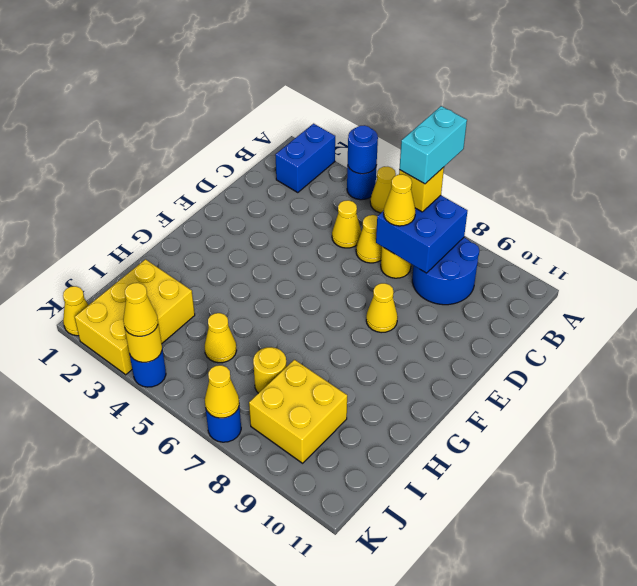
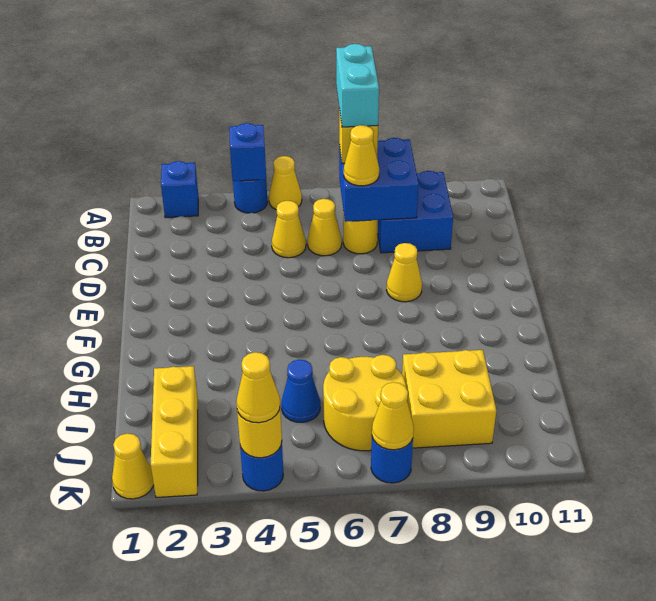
blue 1x2 brick [275,124,335,193] -> blue 1x1 brick [161,161,198,218]
blue 1x1 round brick [348,125,378,174] -> blue 1x1 brick [229,123,266,181]
blue 2x2 round brick [412,237,479,305] -> blue 2x2 brick [378,171,453,253]
yellow 2x3 brick [75,259,195,375] -> yellow 1x3 brick [151,366,198,498]
yellow 1x1 cone [205,313,237,363] -> blue 1x1 cone [281,359,320,422]
yellow 1x1 round brick [253,347,286,393] -> yellow 2x2 round brick [323,355,406,451]

